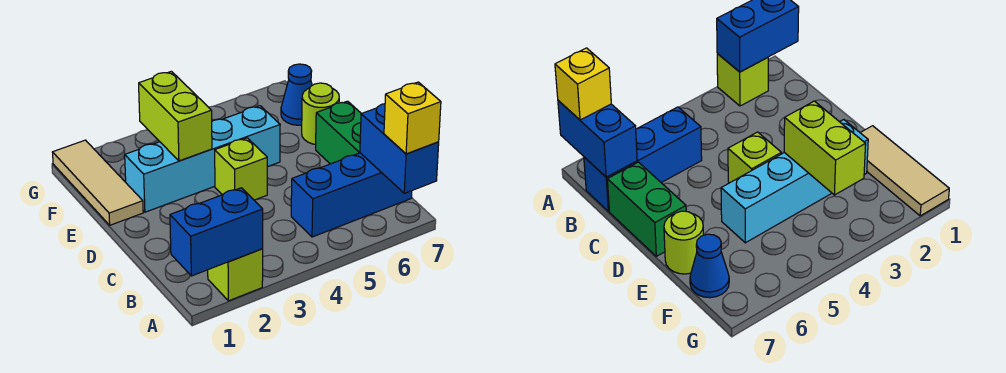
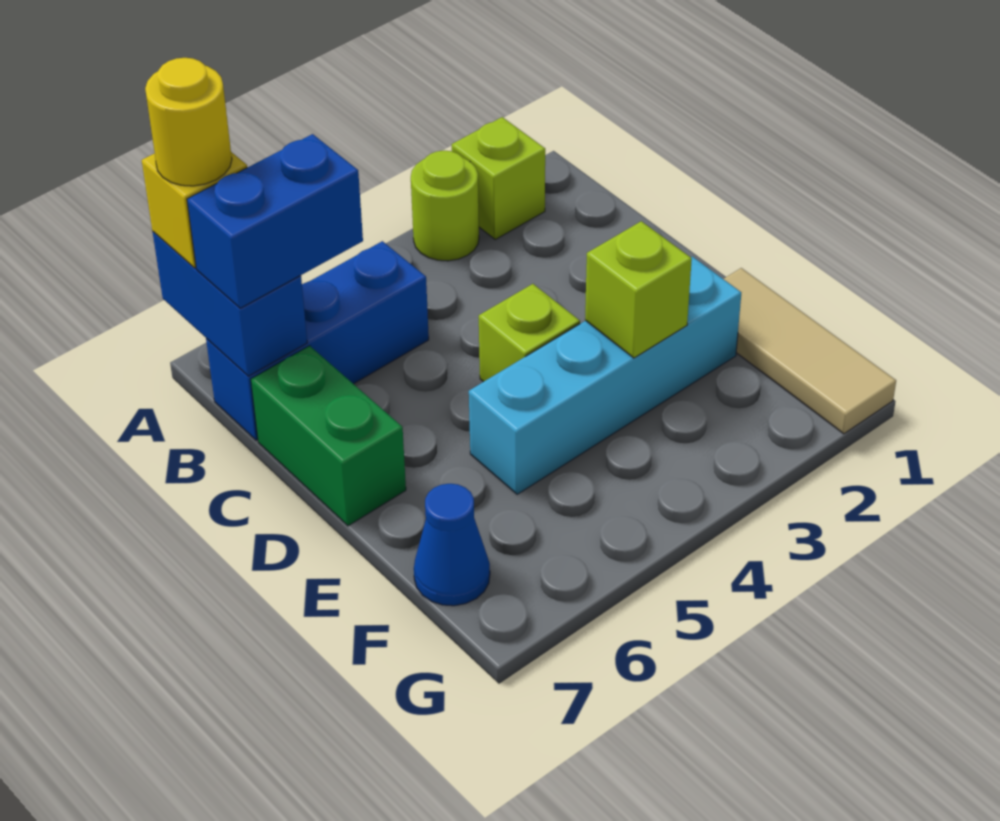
blue 1x2 brick [170,188,263,276] -> blue 1x2 brick moved to [187,134,363,308]
none -> yellow 1x1 round brick [145,58,232,186]
lime 1x2 brick [139,71,212,161] -> lime 1x1 brick [585,221,692,358]
lime 1x1 round brick [302,83,339,145] -> lime 1x1 round brick moved to [411,151,479,261]

